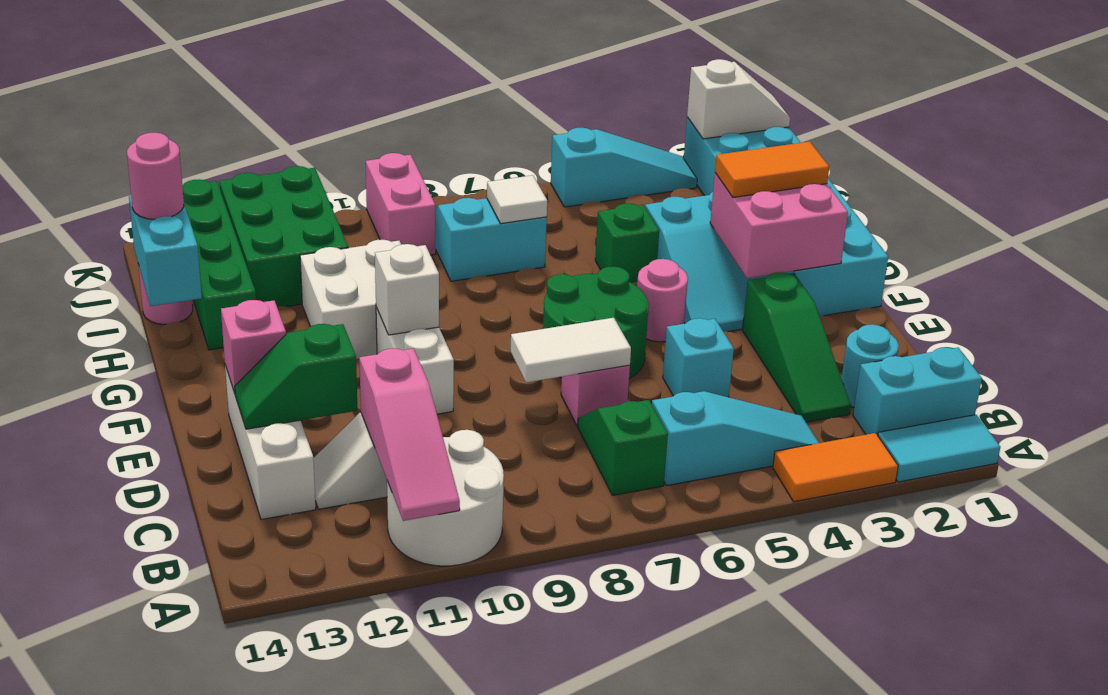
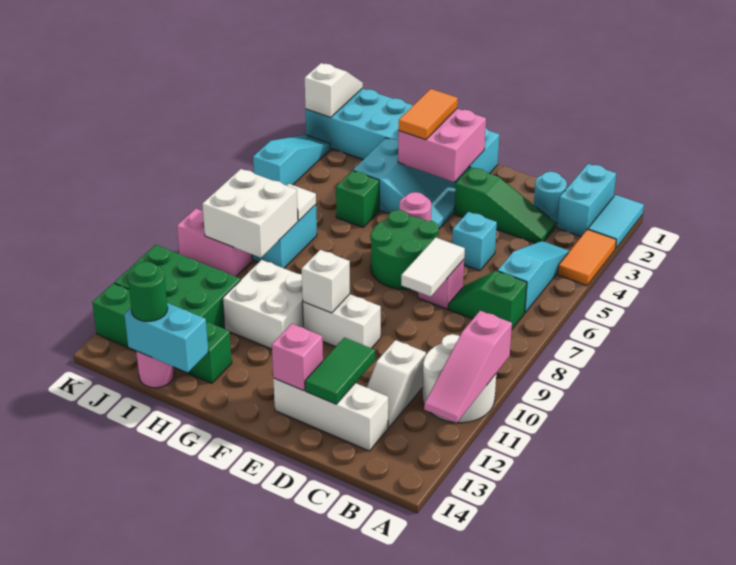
pink 1x3 slope [359,348,460,521] -> pink 1x3 slope turned to [424,311,512,423]
green 1x2 slope [235,324,358,429] -> green 1x2 tile [305,338,375,404]
none -> white 2x2 brick [202,169,298,258]
pink 1x1 round brick [127,132,184,219] -> green 1x1 round brick [128,262,168,321]

